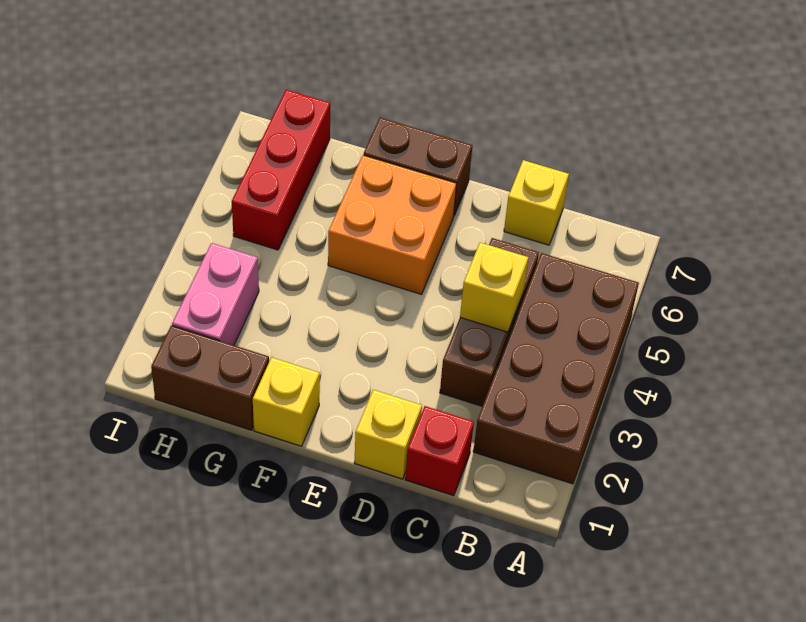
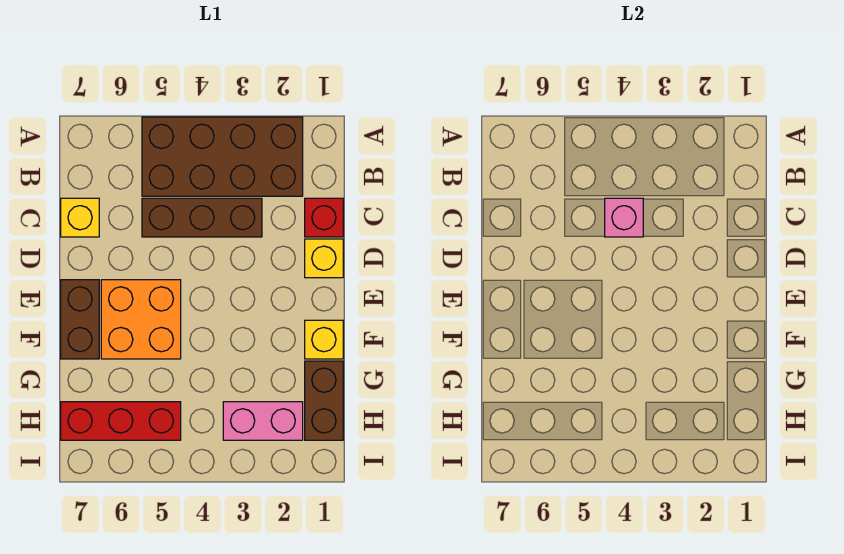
yellow 1x1 brick [460,243,528,332] -> pink 1x1 brick [605,198,643,237]

